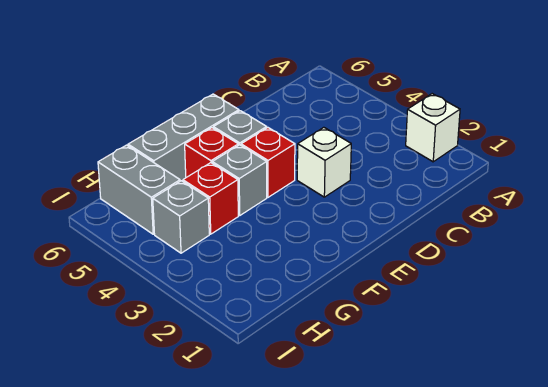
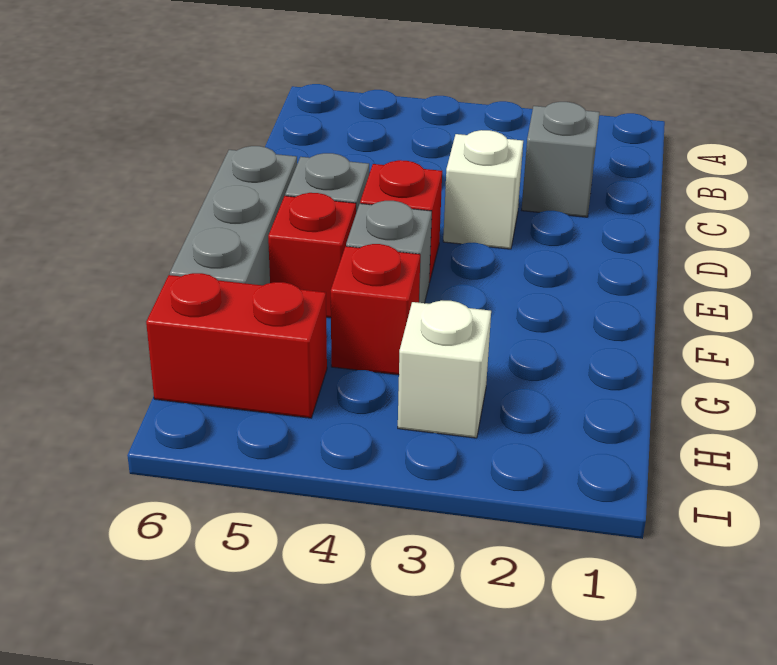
white 1x1 brick [406,94,460,162] -> white 1x1 brick moved to [398,300,491,438]
grey 1x1 brick [153,181,209,253] -> grey 1x1 brick moved to [522,102,600,217]
grey 1x2 brick [98,145,180,234] -> red 1x2 brick [146,273,327,418]

